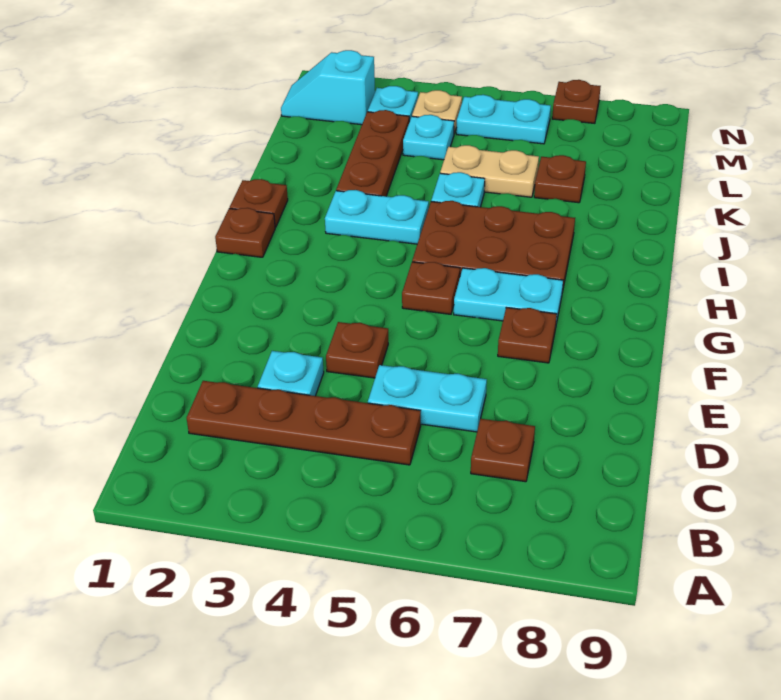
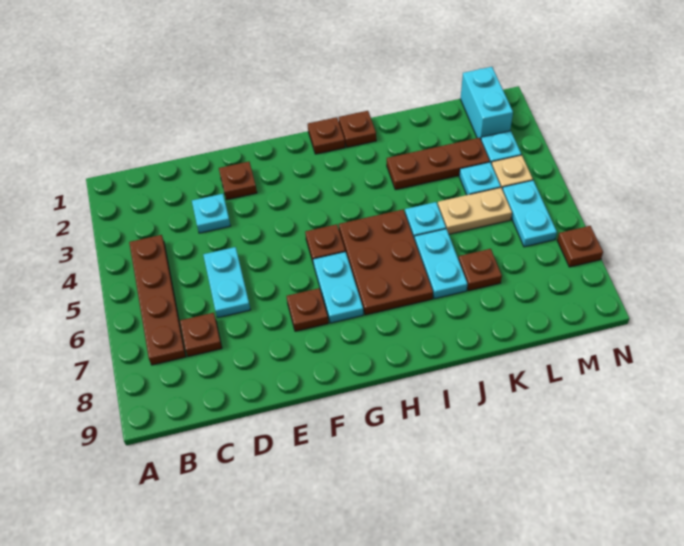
brown 1x4 plate [187,381,421,465] -> brown 1x4 plate moved to [129,235,186,365]
brown 1x1 plate [326,322,388,378] -> brown 1x1 plate moved to [219,162,257,200]
cyan 1x2 plate [325,190,429,244] -> cyan 1x2 plate moved to [415,229,468,299]
tan 1x2 plate [440,145,539,197] -> tan 1x2 plate turned to [438,188,512,234]
cyan 1x2 slope [281,50,375,125] -> cyan 1x2 brick [461,67,513,139]

